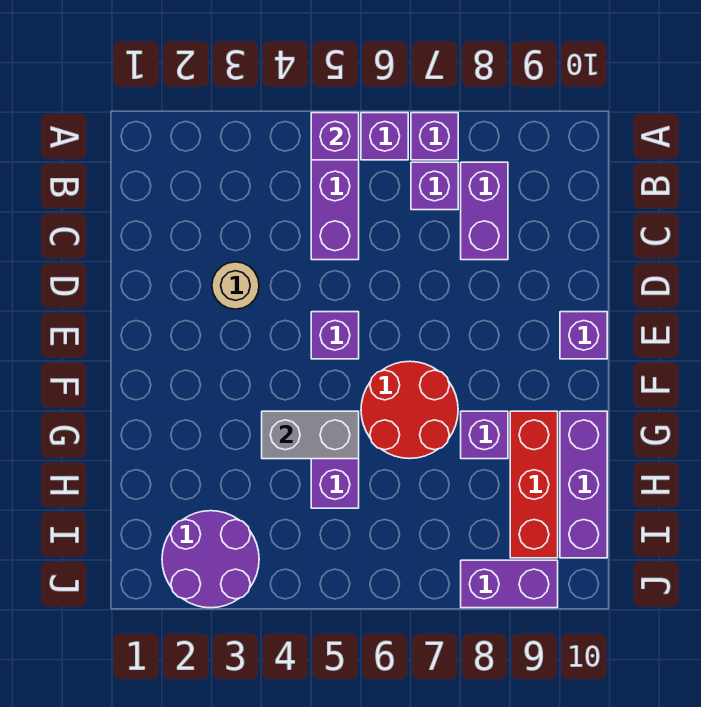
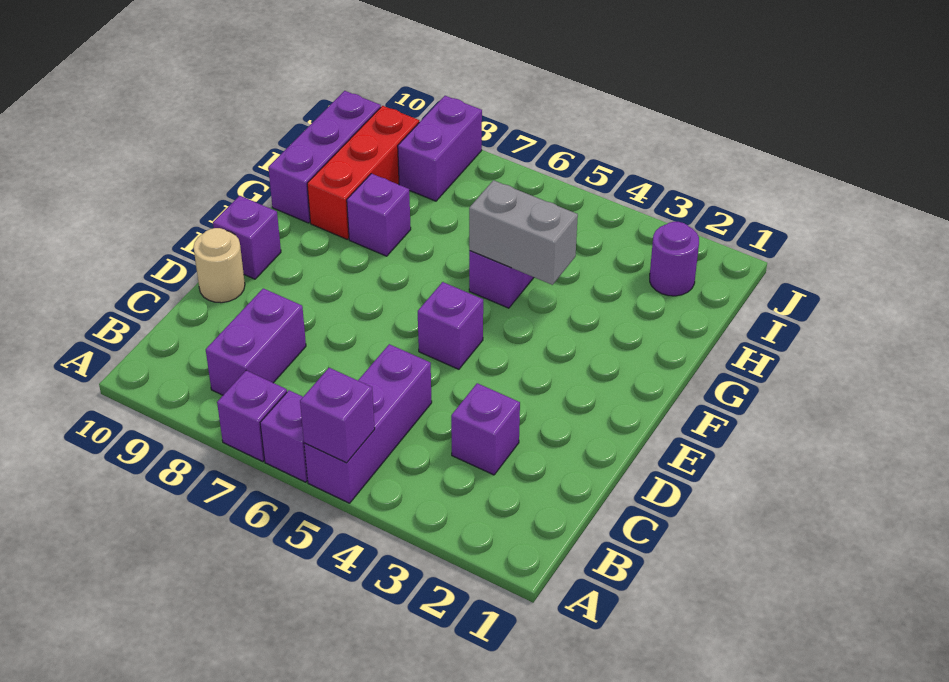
purple 1x1 brick [411,162,458,210] -> purple 1x1 brick moved to [451,383,520,475]
tan 1x1 round brick [212,262,259,309] -> tan 1x1 round brick moved to [194,228,245,303]
red 2x2 round brick [361,361,458,459] -> none
purple 2x2 round brick [162,511,259,608] -> purple 1x1 round brick [650,222,699,296]
purple 1x2 brick [461,560,558,608] -> purple 1x2 brick turned to [398,96,482,201]

